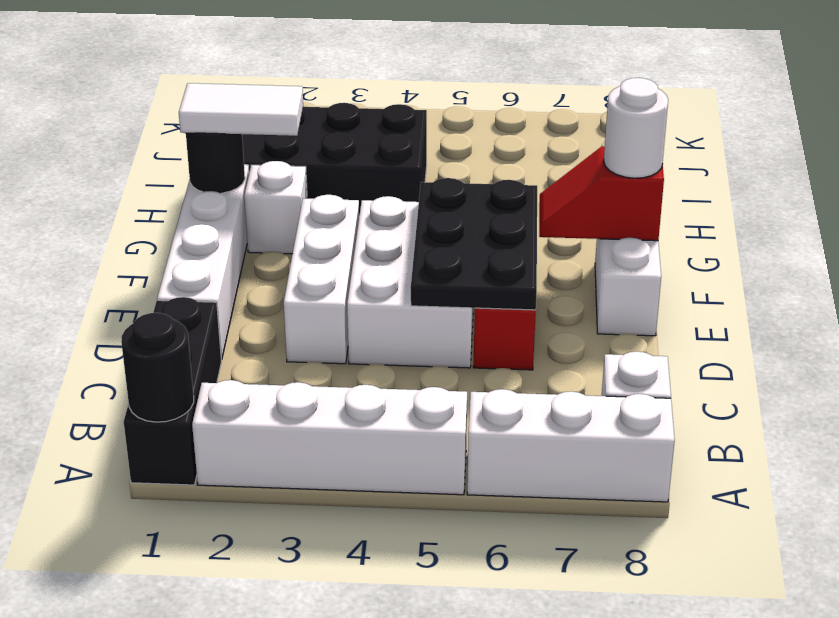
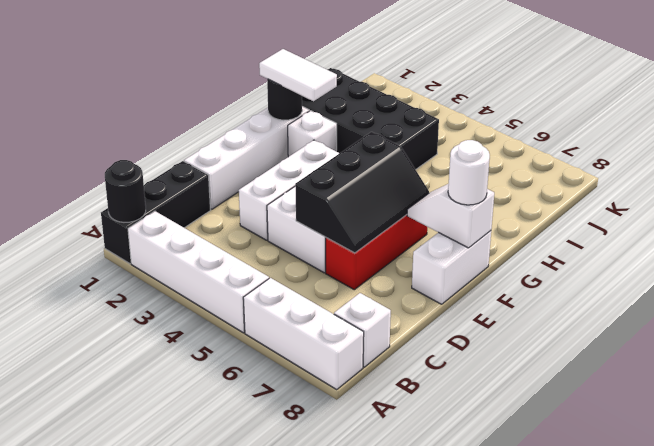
black 2x3 plate [411,178,537,310] -> black 2x3 slope [295,132,429,253]
red 1x2 slope [539,146,664,241] -> white 1x2 slope [407,184,494,248]

